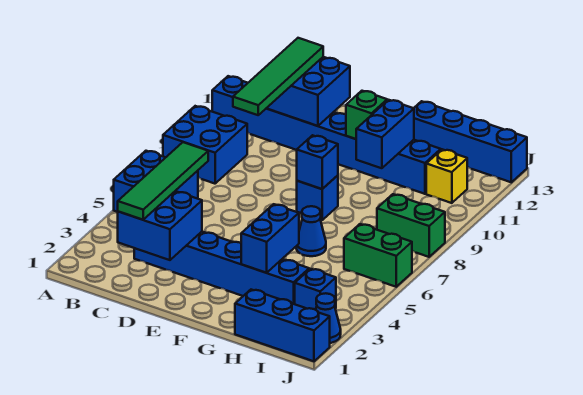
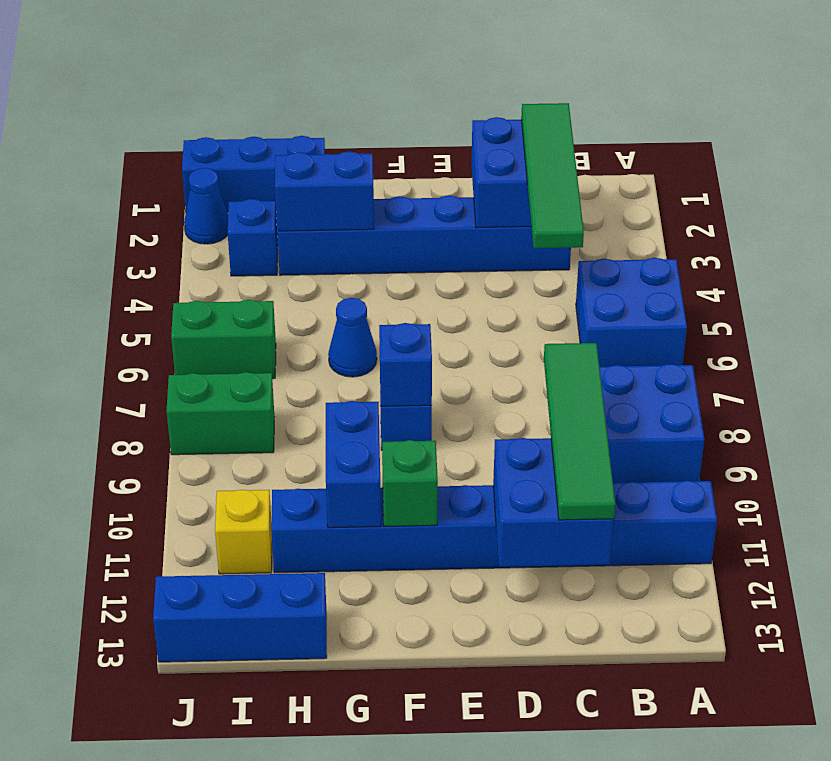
blue 1x2 brick [241,204,299,273] -> blue 1x2 brick turned to [275,151,374,231]
blue 1x4 brick [414,101,527,182] -> blue 1x3 brick [153,573,327,662]

